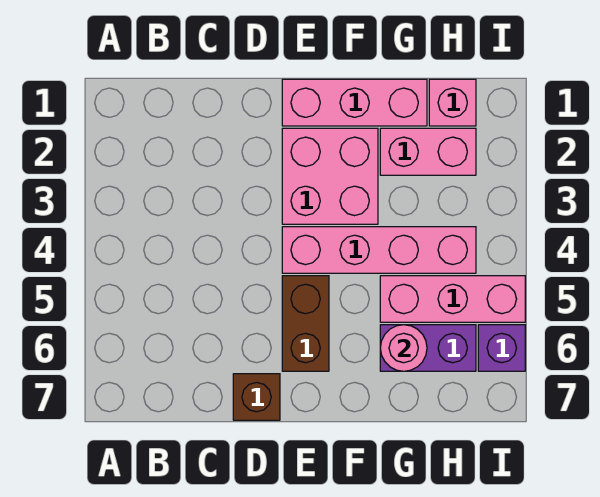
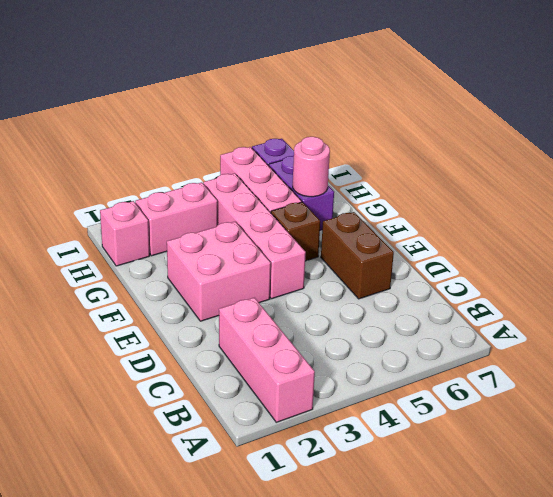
brown 1x1 brick [233,374,280,420] -> brown 1x1 brick moved to [271,202,320,261]
pink 1x3 brick [282,79,427,126] -> pink 1x3 brick moved to [219,298,315,422]
brown 1x2 brick [282,276,329,371] -> brown 1x2 brick turned to [321,212,394,299]
pink 1x2 brick [380,128,476,175] -> pink 1x2 brick turned to [135,182,217,256]

